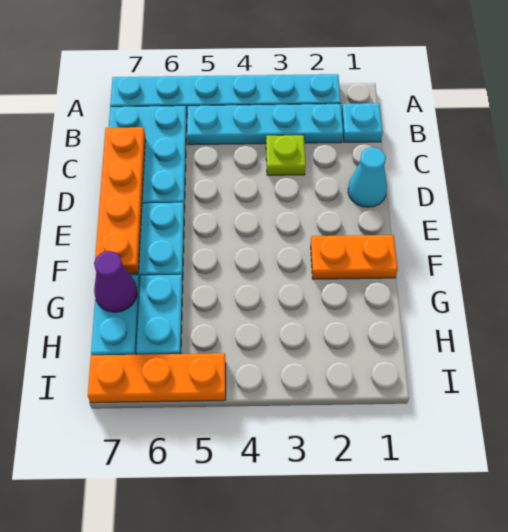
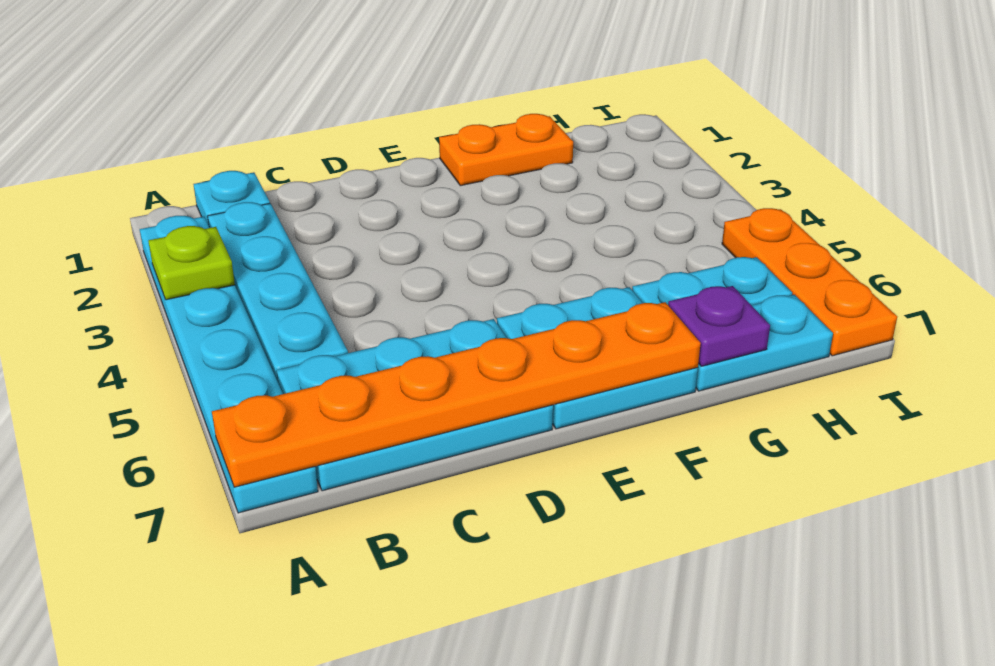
lime 1x1 plate [266,135,306,175] -> lime 1x1 plate moved to [148,226,235,300]
orange 1x4 plate [95,127,145,274] -> orange 1x6 plate [212,302,701,487]
cyan 1x1 cone [348,147,387,207] -> none
orange 1x2 plate [311,235,398,279] -> orange 1x2 plate turned to [439,114,573,186]
purple 1x1 cone [94,251,137,312] -> purple 1x1 plate [668,286,770,366]

